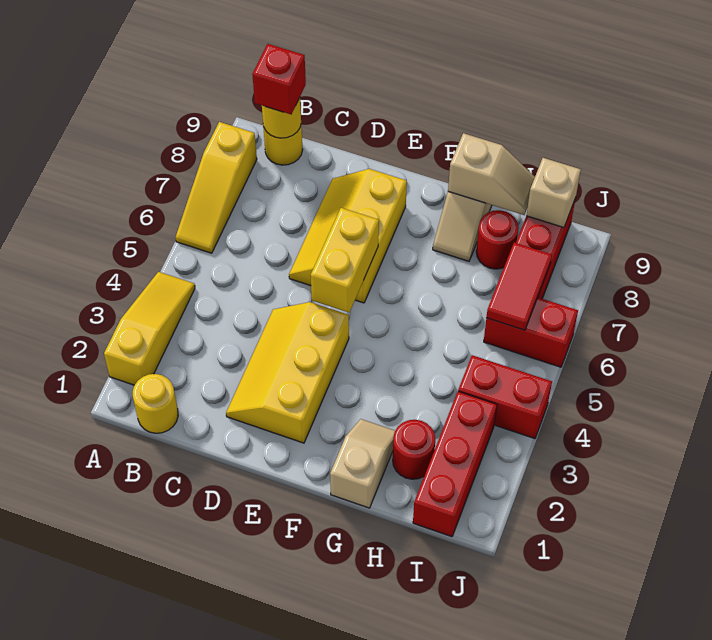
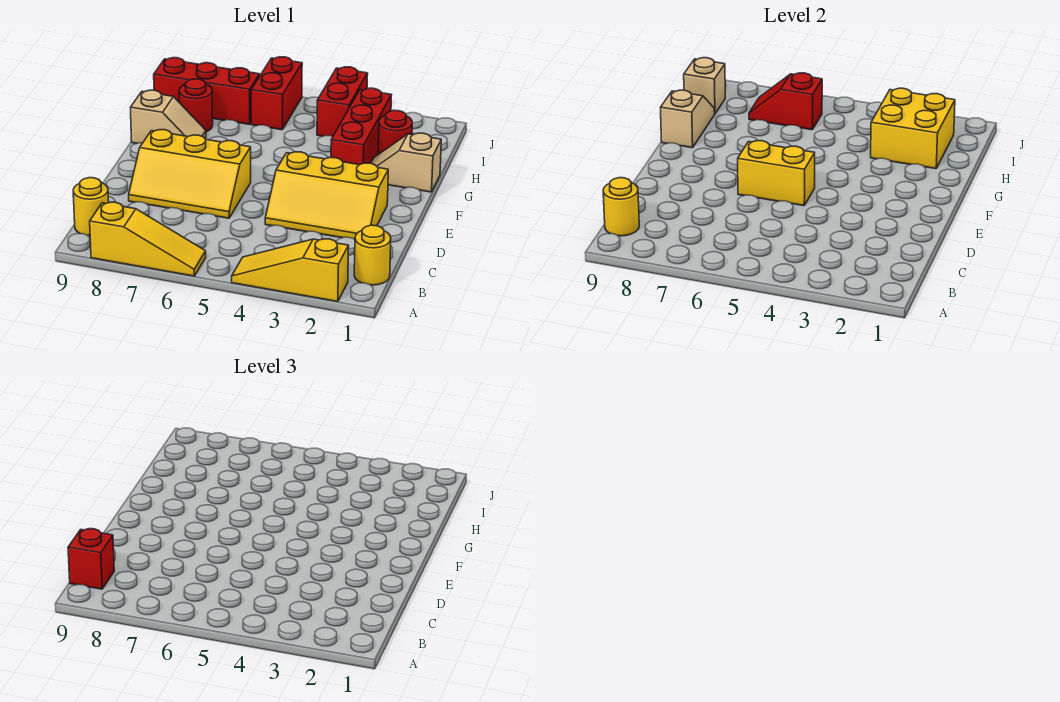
none -> yellow 2x2 brick [871,88,955,169]
red 1x3 brick [413,391,497,537] -> red 1x3 brick turned to [331,88,391,165]
red 1x2 tile [486,243,552,330] -> red 1x2 slope [749,73,822,130]

